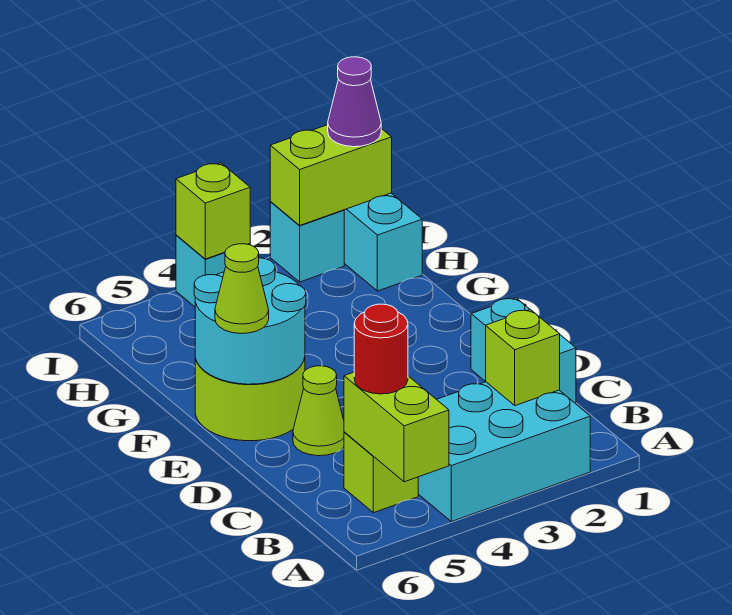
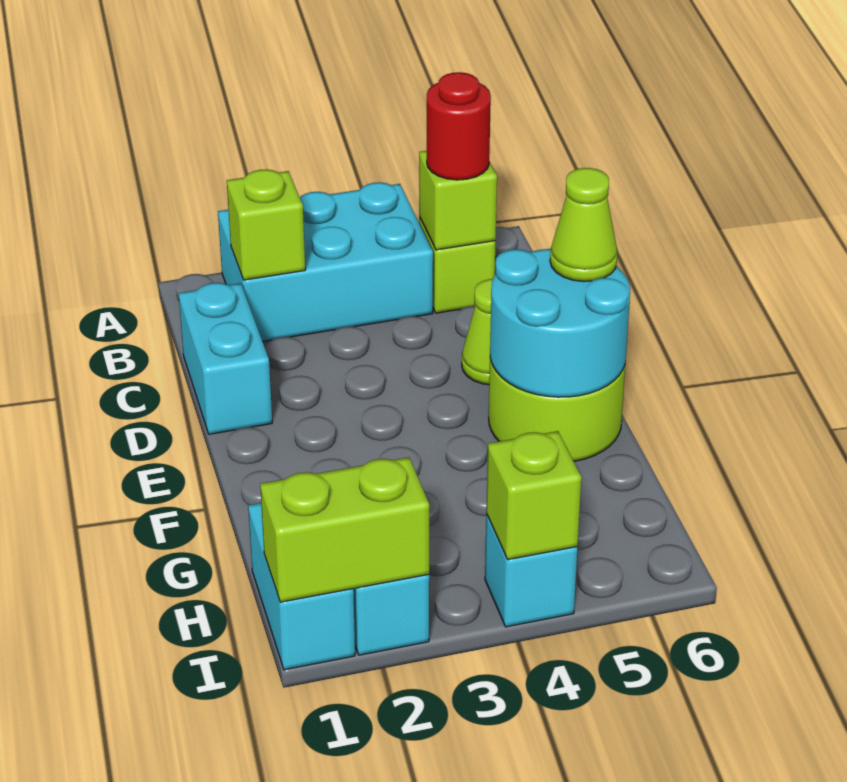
lime 1x2 brick [344,372,449,482] -> lime 1x1 brick [419,151,497,250]
purple 1x1 cone [328,57,381,147] -> none

